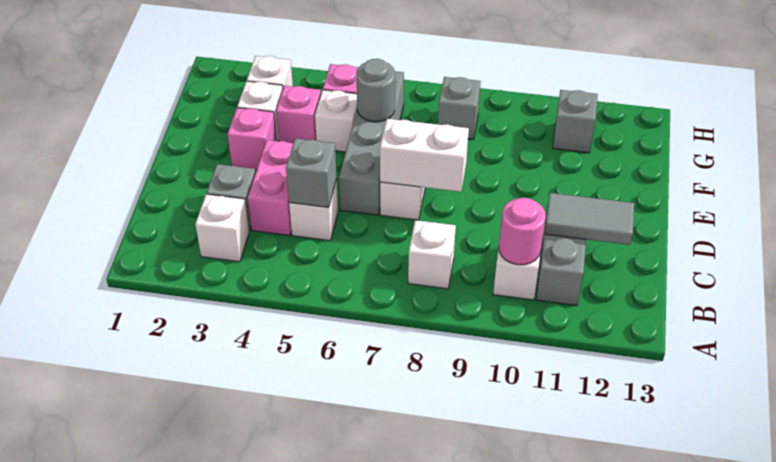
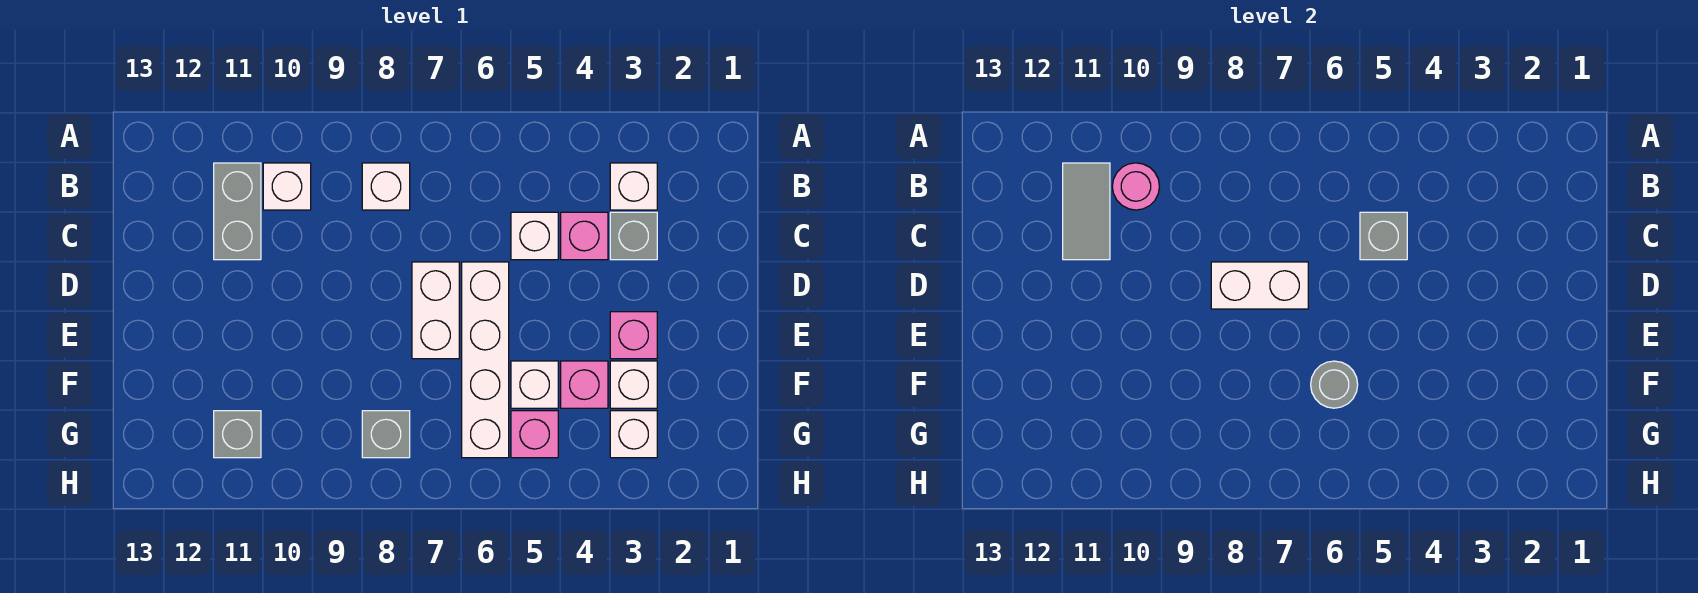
pink 1x2 brick [248,140,293,235] -> pink 1x1 brick [561,212,608,260]
grey 1x2 tile [545,193,634,245] -> grey 1x2 tile turned to [1063,163,1110,260]
grey 1x4 brick [339,71,404,215] -> white 1x4 brick [462,262,509,458]

